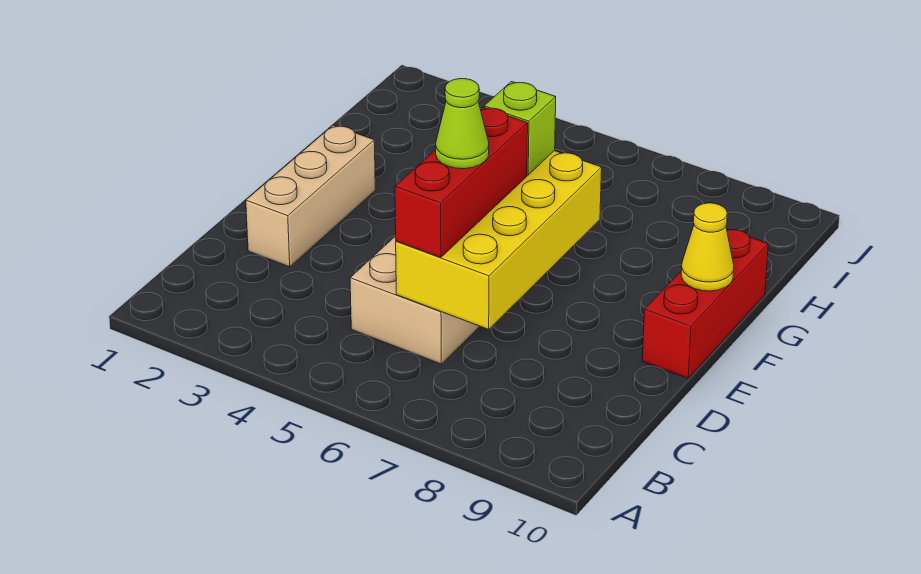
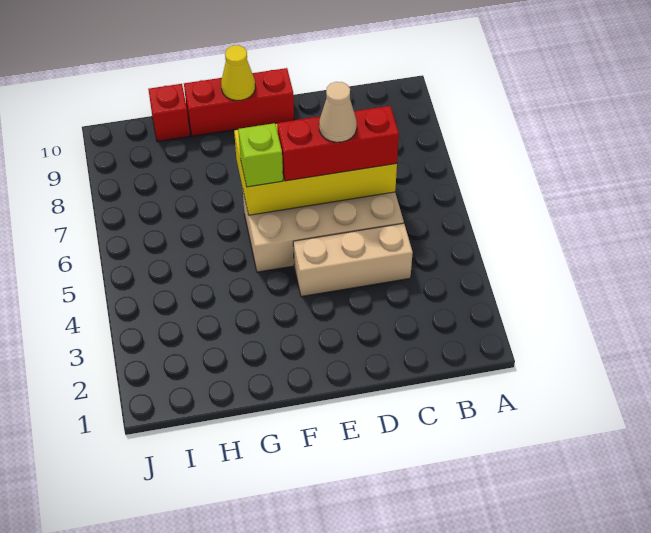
tan 1x3 brick [246,125,375,267] -> tan 1x3 brick moved to [293,223,413,297]
lime 1x1 cone [435,79,489,169] -> tan 1x1 cone [319,82,357,142]
none -> red 1x1 brick [148,84,190,142]

